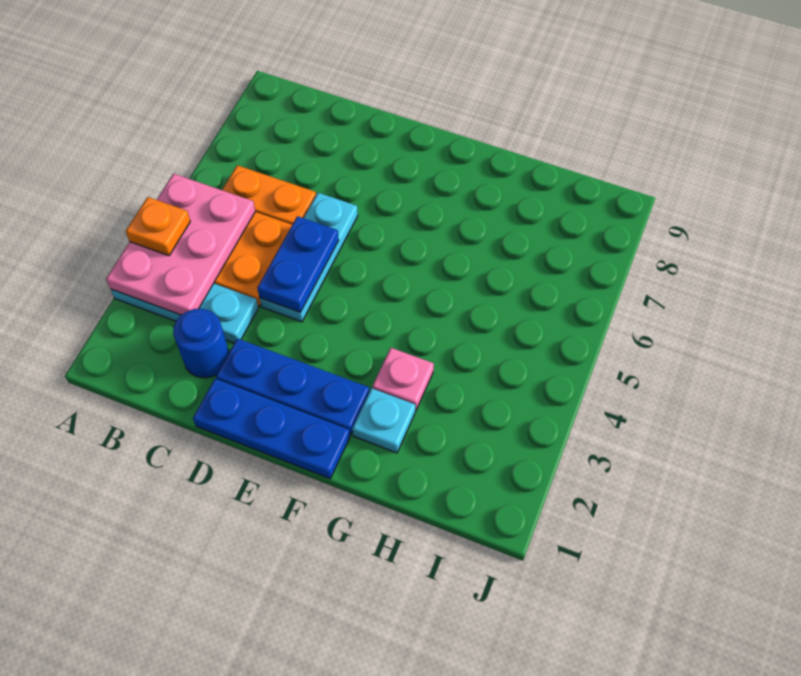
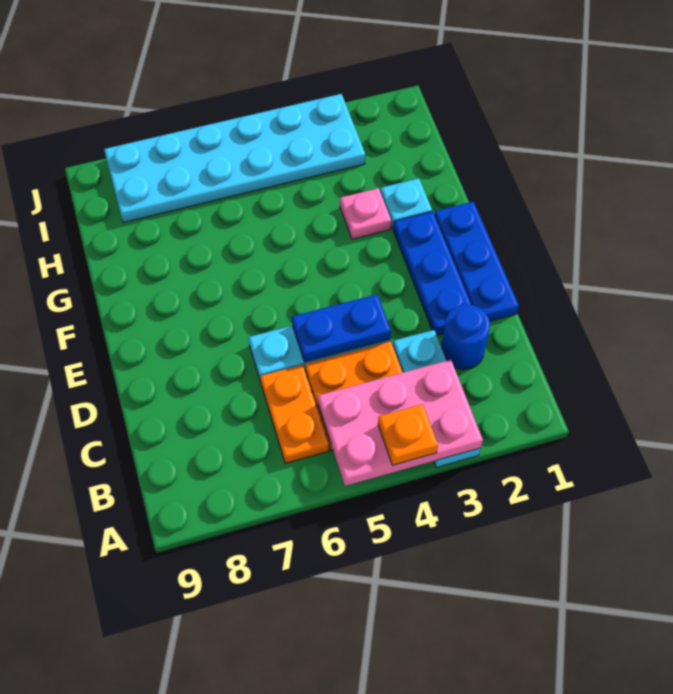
none -> cyan 2x6 plate [104,94,365,223]

